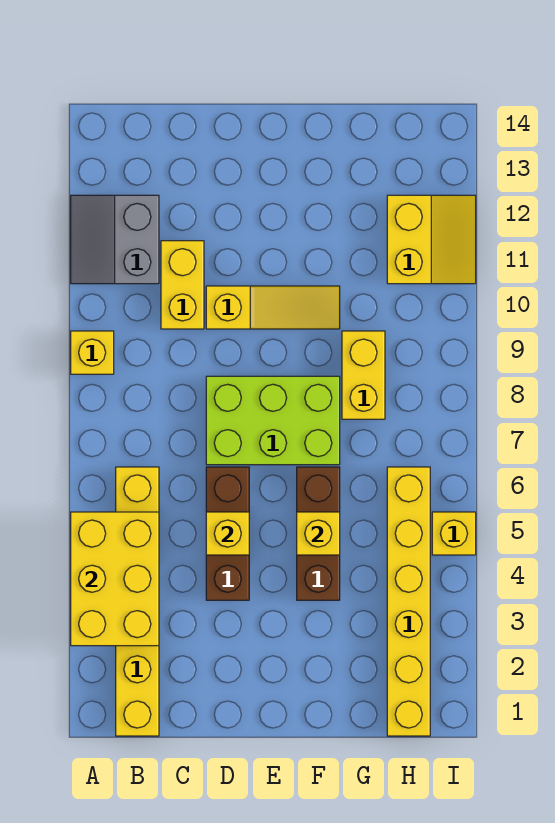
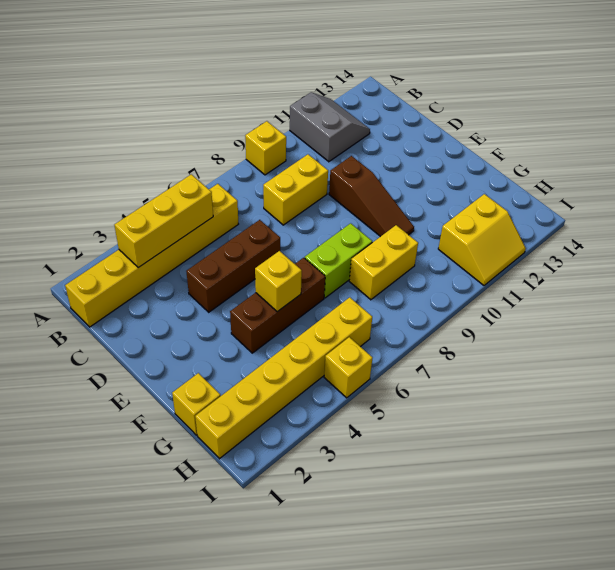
yellow 2x3 brick [71,512,159,646] -> yellow 1x3 brick [114,174,213,268]
grey 2x2 slope [71,195,159,284] -> grey 2x2 slope turned to [290,92,370,162]
yellow 1x2 brick [161,241,204,329] -> yellow 1x2 brick moved to [263,154,328,225]
yellow 1x1 brick [206,512,249,555] -> yellow 1x1 brick moved to [172,373,220,435]
lime 2x3 brick [206,376,340,465] -> lime 1x2 brick [305,223,372,298]
yellow 1x3 slope [206,286,340,329] -> brown 1x3 slope [329,156,414,237]

